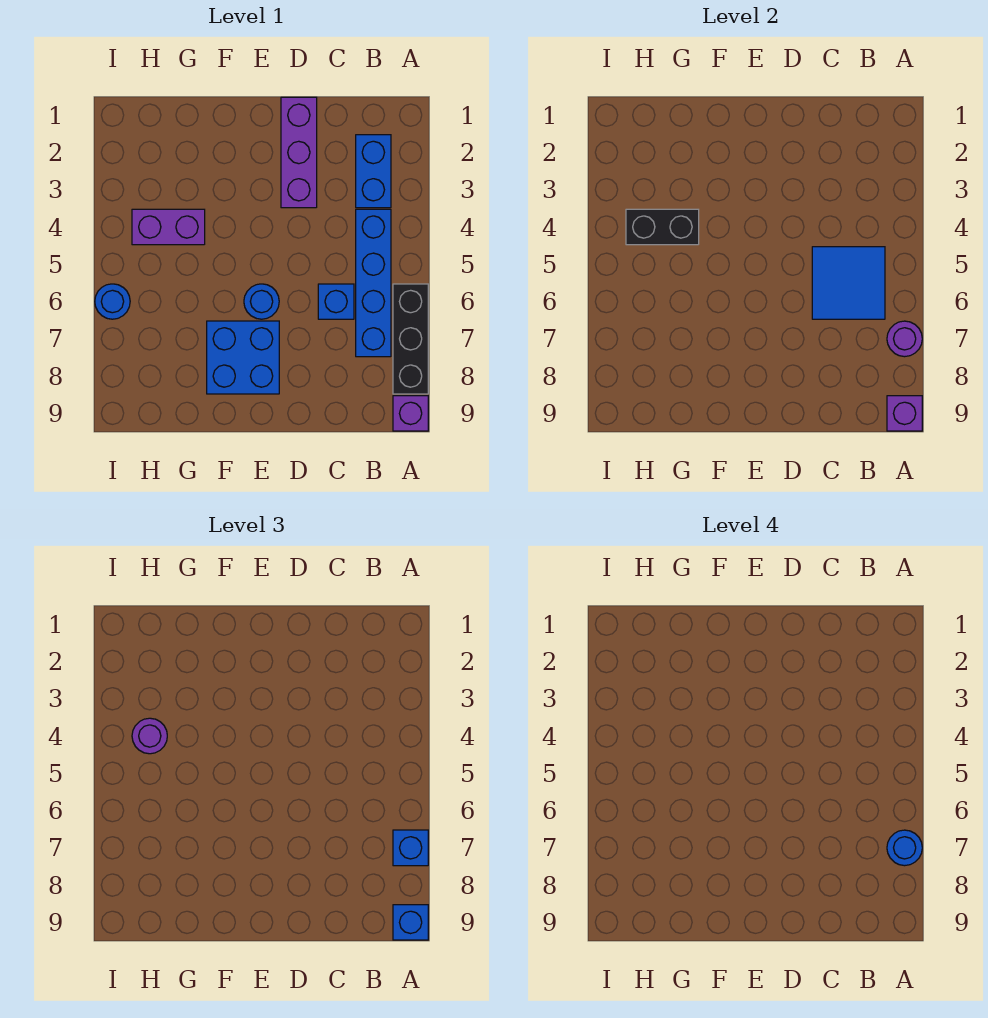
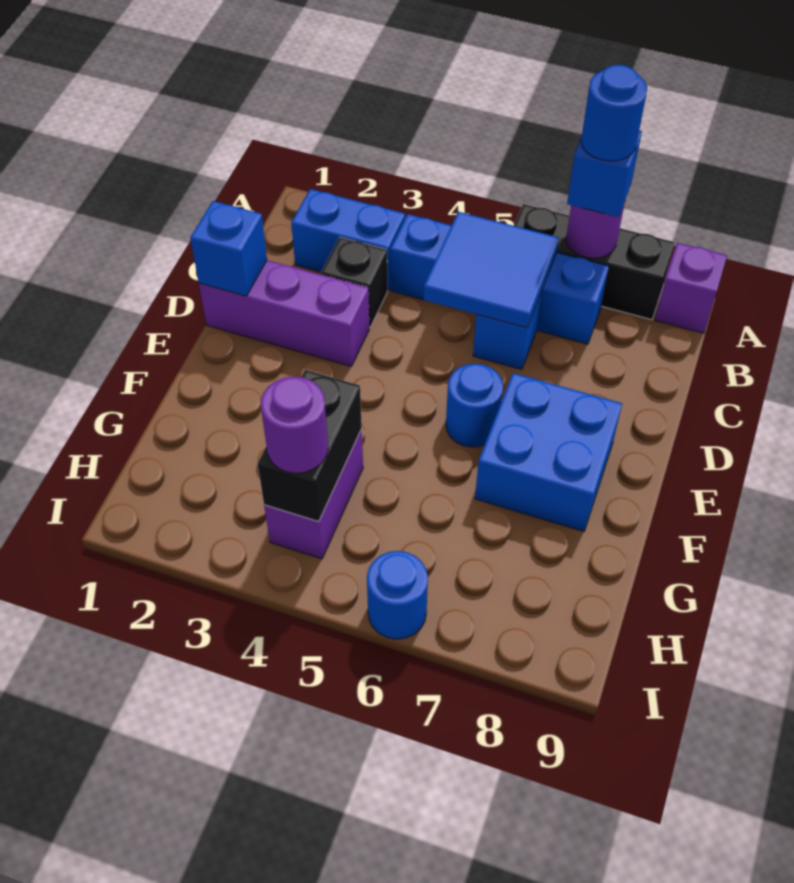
purple 1x1 brick [887,396,922,431] -> none
blue 1x1 brick [393,905,428,940] -> blue 1x1 brick moved to [190,201,267,296]
none -> black 1x1 brick [321,237,387,327]

